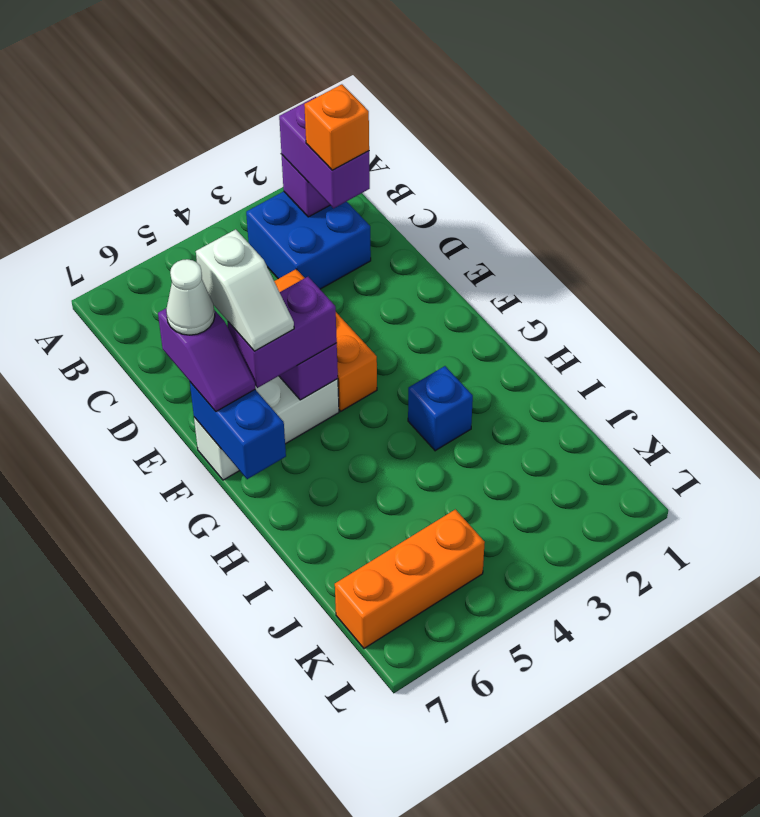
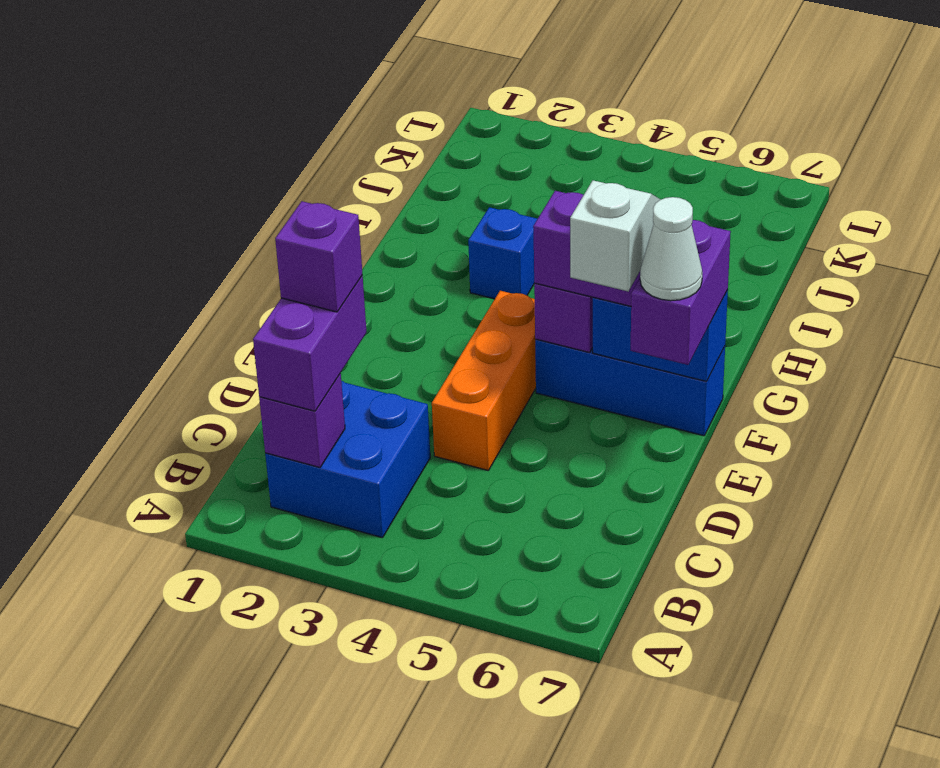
orange 1x1 brick [304,84,369,170] -> purple 1x1 brick [275,201,363,312]
purple 1x2 slope [158,308,255,411] -> purple 1x2 brick [631,220,731,365]
white 1x3 brick [194,376,339,480] -> blue 1x3 brick [535,339,725,436]
blue 1x2 brick [190,382,286,479] -> blue 1x2 brick turned to [593,290,728,381]
orange 1x3 brick [335,509,485,648] -> none

